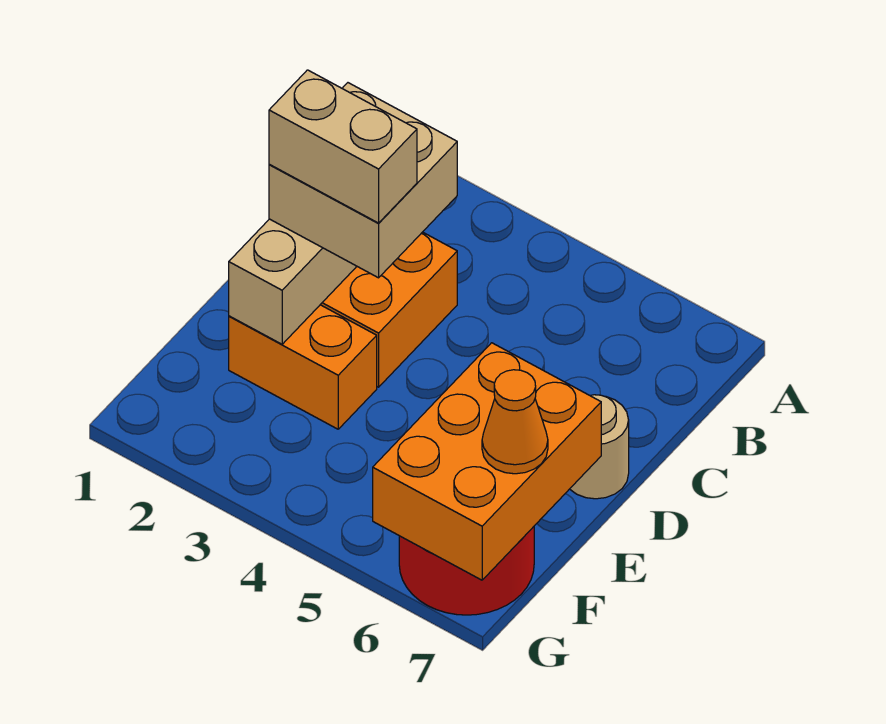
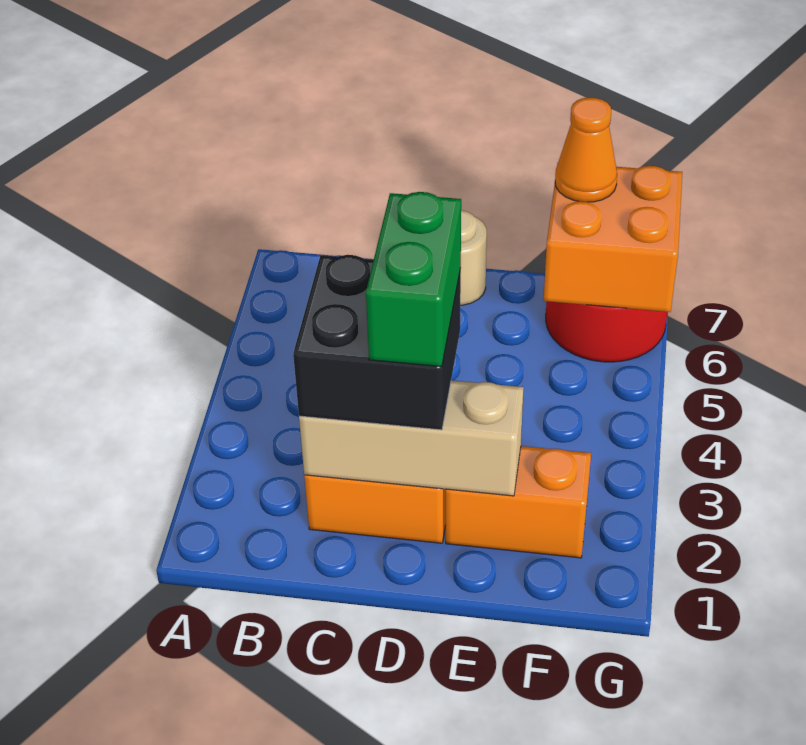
tan 2x2 brick [269,83,457,278] -> black 2x2 brick [293,255,461,430]
tan 1x2 brick [269,70,417,223] -> green 1x2 brick [366,192,461,367]
orange 1x2 brick [229,305,377,429] -> orange 1x2 brick turned to [446,446,591,558]
orange 2x3 brick [373,343,601,580] -> orange 2x2 brick [543,163,682,312]

